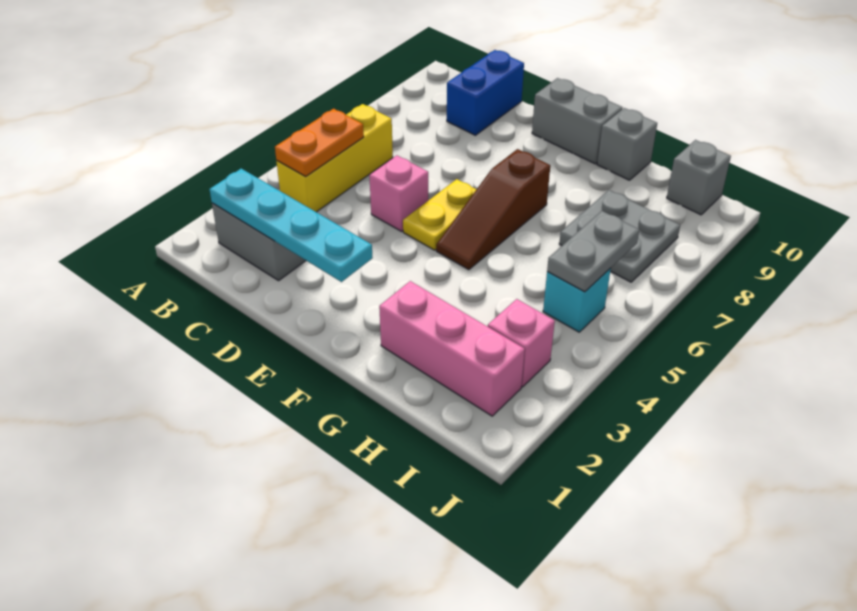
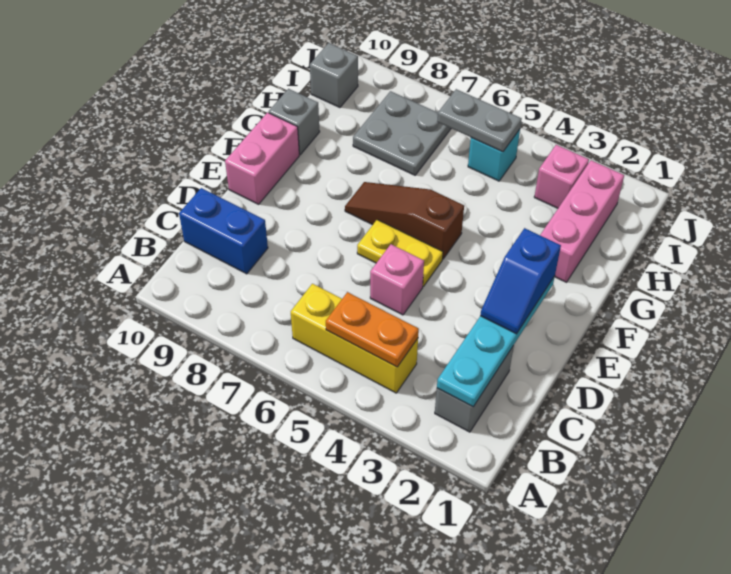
none -> blue 1x2 slope [480,228,561,334]
grey 1x2 brick [532,78,622,164] -> pink 1x2 brick [225,113,299,204]
brown 1x3 slope [436,149,550,270] -> brown 1x3 slope turned to [345,182,464,259]

